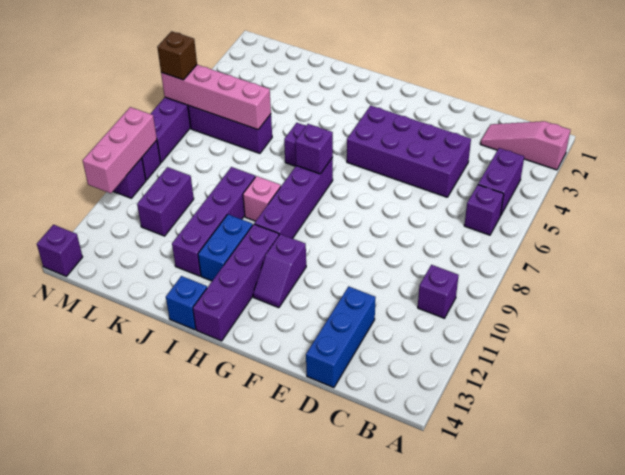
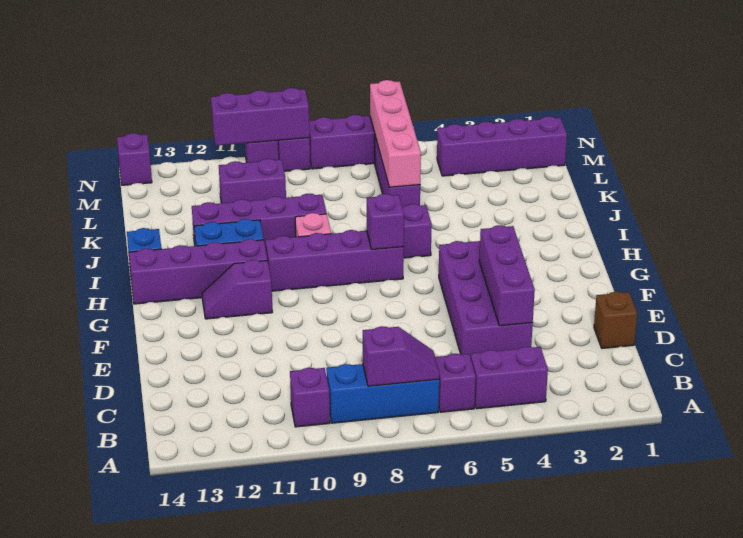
pink 1x3 slope [481,121,570,170] -> none
none -> purple 1x2 slope [363,326,439,386]
none -> purple 1x3 brick [479,225,535,326]
blue 1x3 brick [306,286,376,388] -> blue 1x3 brick moved to [326,364,439,423]
none -> purple 1x4 brick [437,116,567,176]
brown 1x1 brick [157,31,197,80] -> brown 1x1 brick moved to [594,292,637,348]
pink 1x3 brick [83,107,157,193] -> purple 1x3 brick [211,88,310,146]

